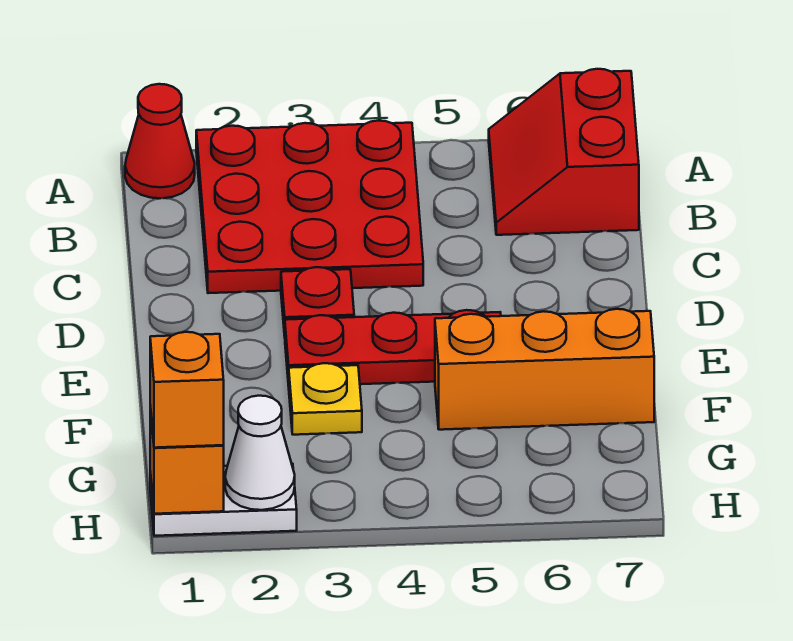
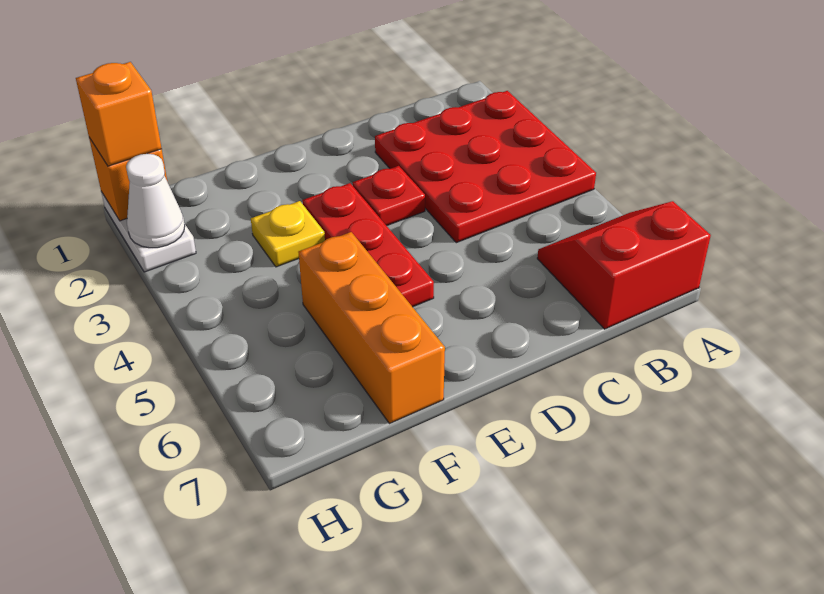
red 1x1 cone [125,84,195,198] -> none

